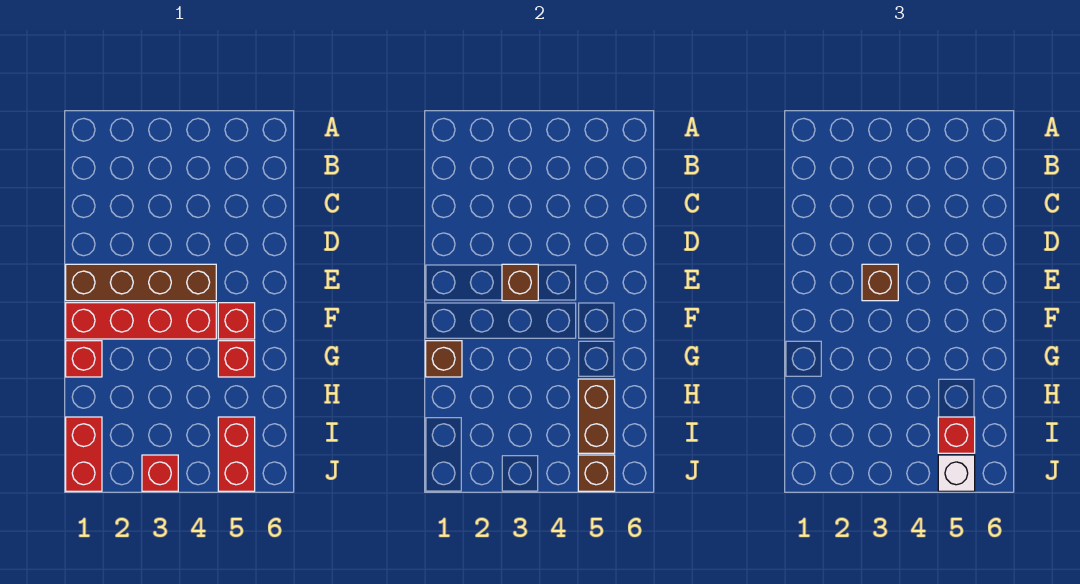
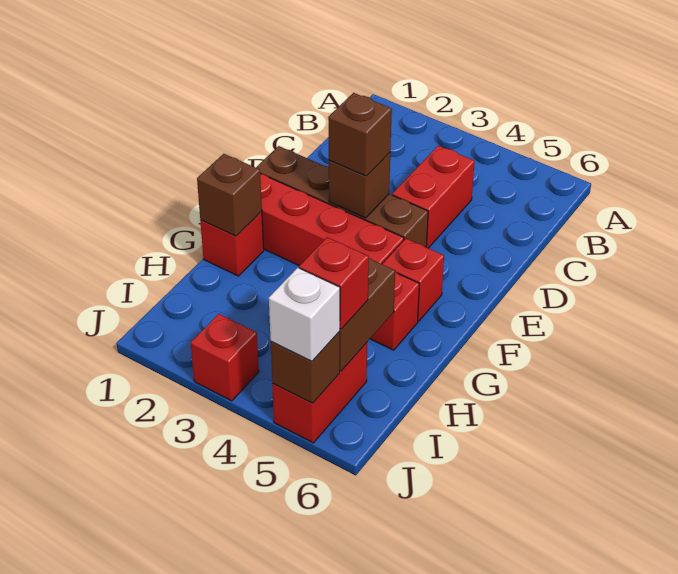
red 1x2 brick [66,417,102,491] -> red 1x2 brick moved to [392,146,475,248]

